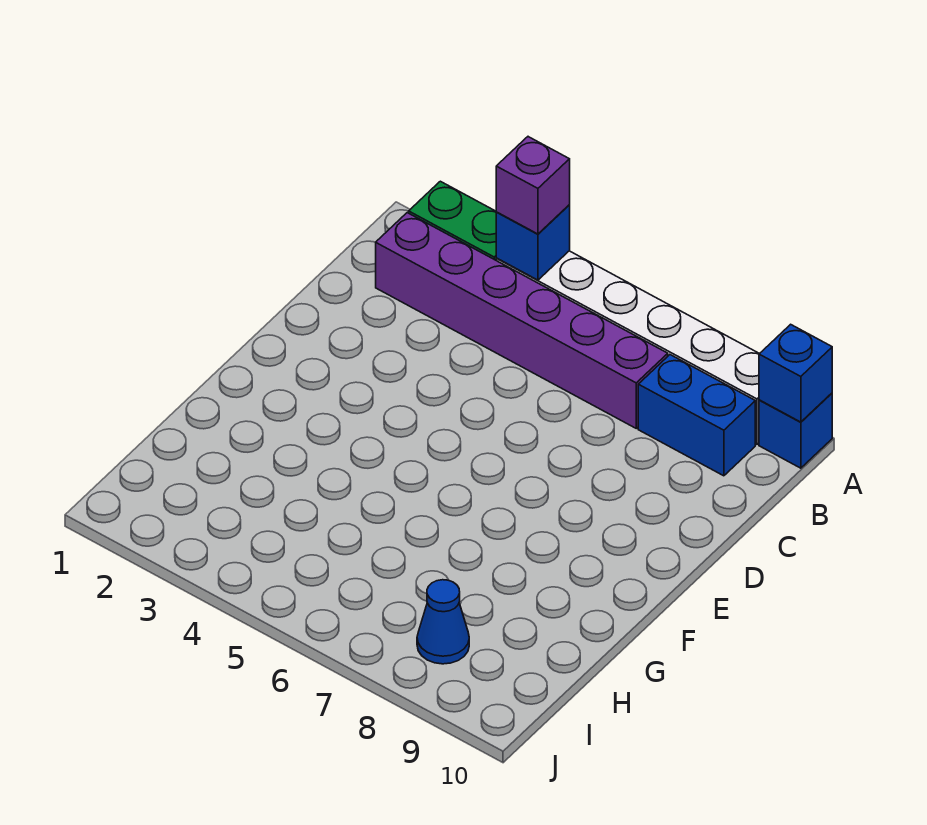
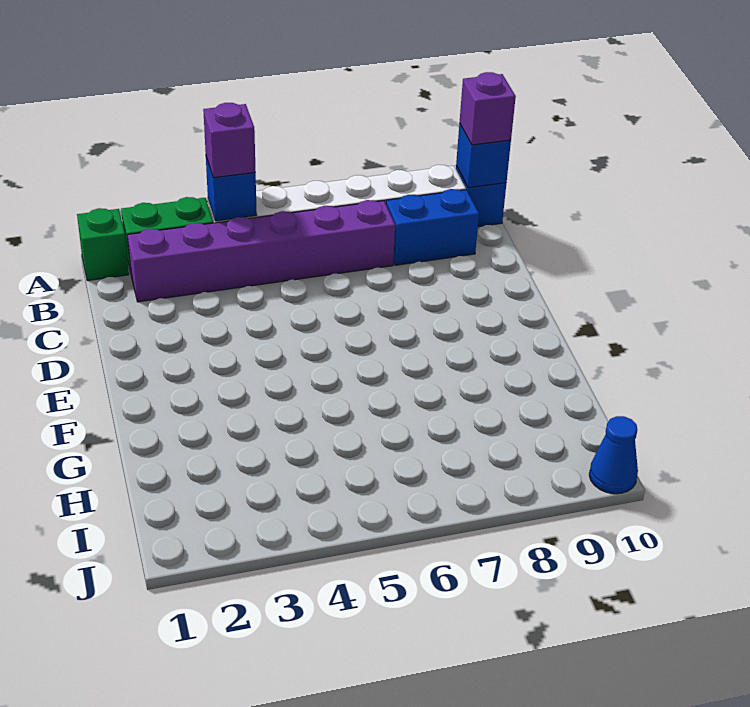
none -> green 1x1 brick [77,208,129,281]
none -> purple 1x1 brick [460,72,516,145]
blue 1x1 cone [417,580,469,664] -> blue 1x1 cone moved to [589,416,638,494]

